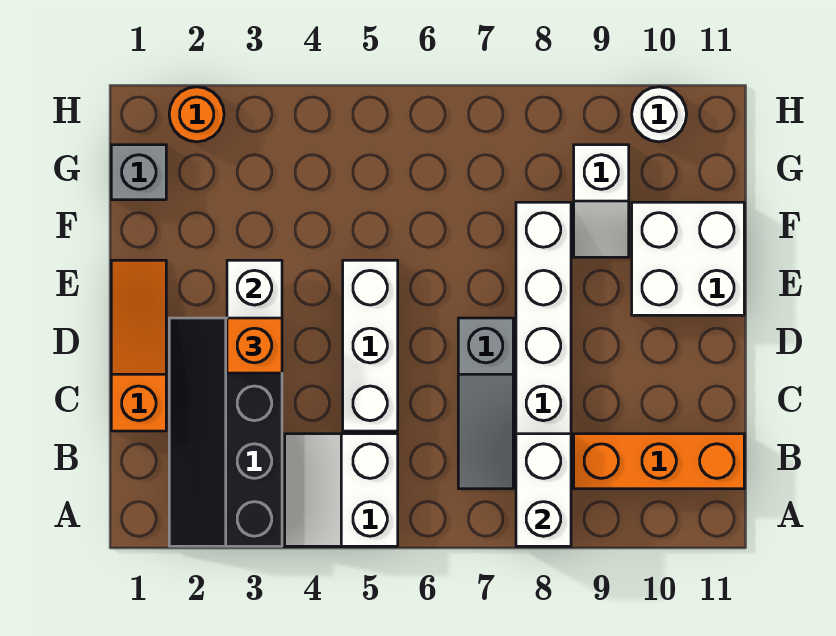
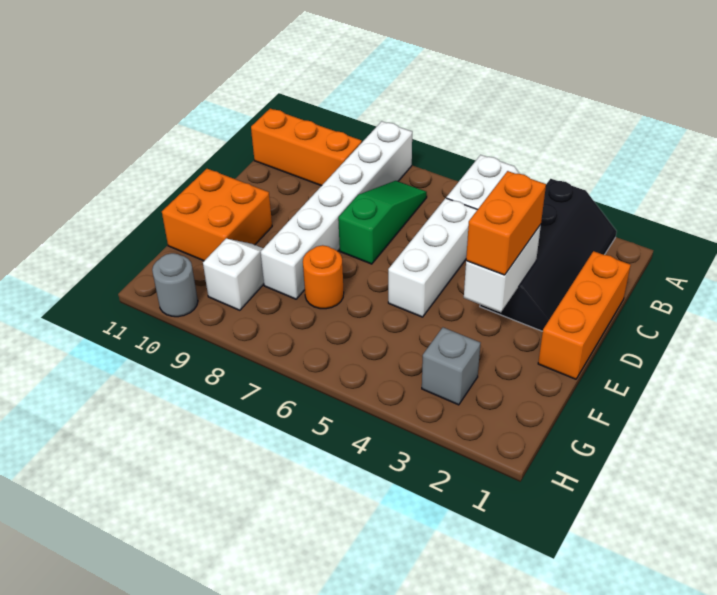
white 1x2 brick [516,434,571,546] -> none
grey 1x3 slope [458,318,513,489] -> green 1x3 slope [338,181,427,264]
orange 1x3 slope [111,260,166,431] -> orange 1x3 brick [538,251,631,379]
orange 1x1 brick [227,318,282,373] -> orange 1x2 brick [466,171,546,275]
white 2x2 brick [632,202,744,315] -> orange 2x2 brick [162,169,272,261]
grey 1x1 brick [111,145,166,200] -> grey 1x1 brick moved to [422,327,480,405]
orange 1x1 round brick [169,87,224,142] -> orange 1x1 round brick moved to [303,245,344,309]
white 1x1 round brick [632,87,687,142] -> grey 1x1 round brick [152,253,198,317]

